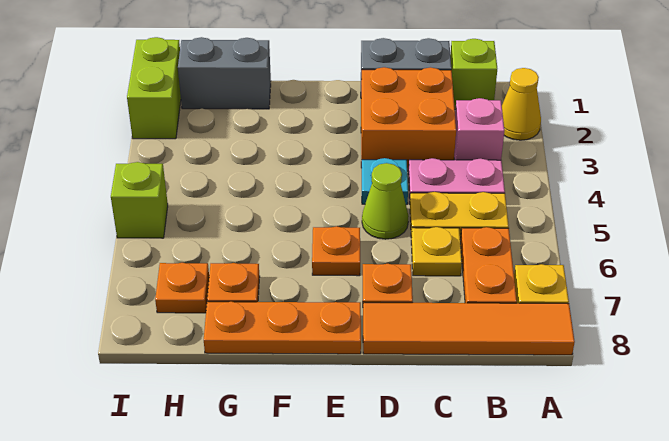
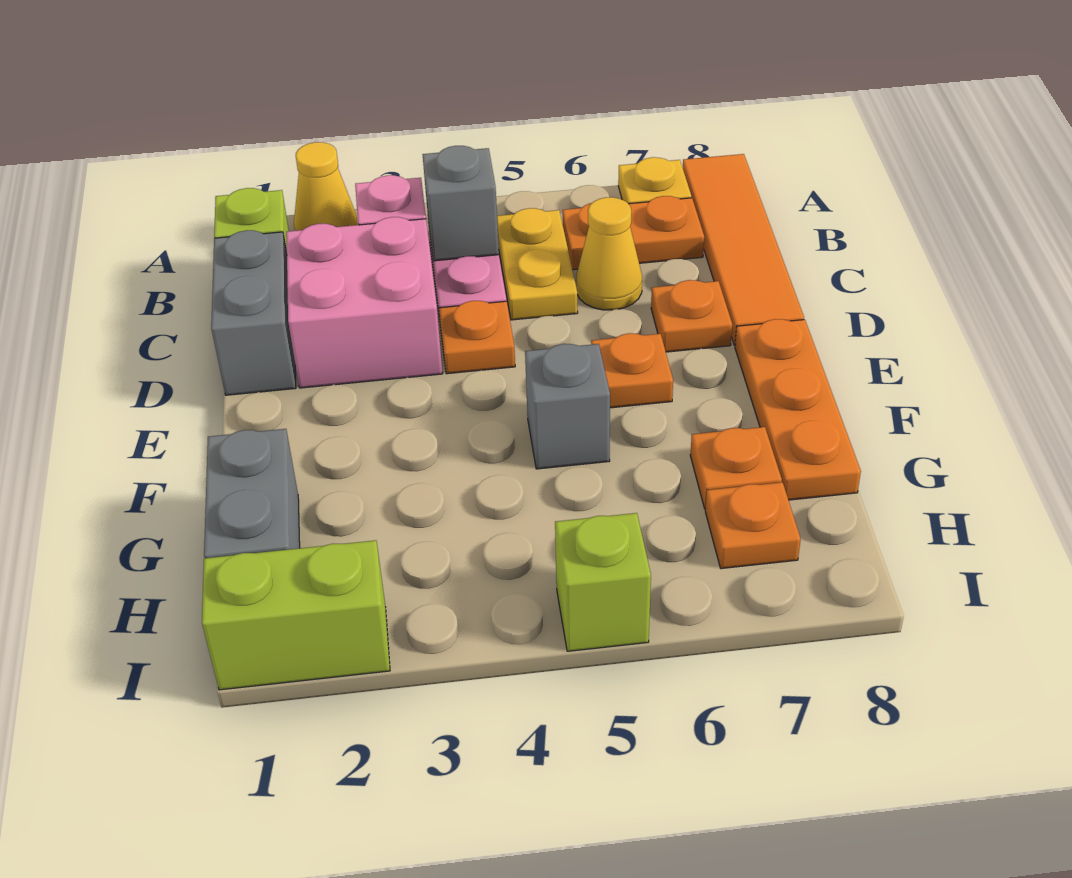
none -> grey 1x1 brick [423,146,499,261]
orange 2x2 brick [361,67,456,171] -> pink 2x2 brick [286,217,443,388]
yellow 1x1 plate [411,227,462,276] -> yellow 1x1 cone [576,197,642,310]
cyan 1x1 plate [362,158,408,205] -> orange 1x1 plate [439,301,515,374]
lime 1x1 cone [362,163,409,239] -> none
none -> grey 1x1 brick [525,344,610,469]

